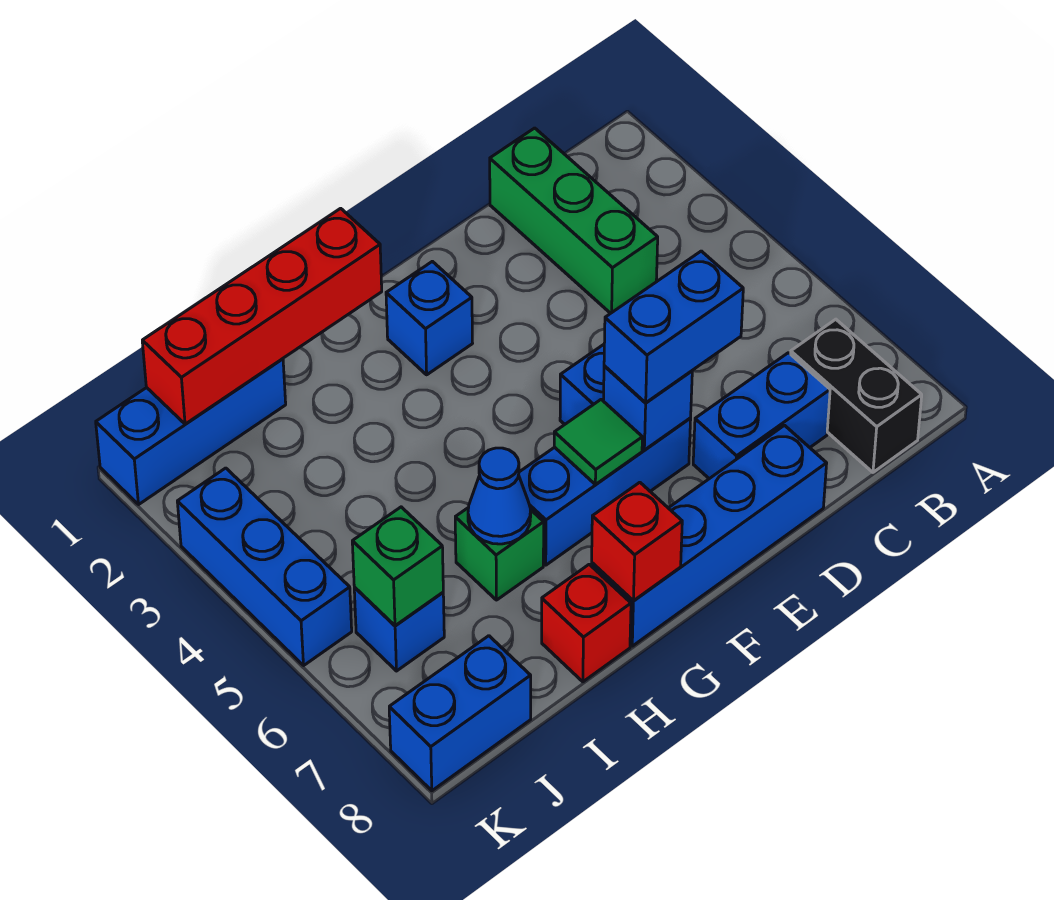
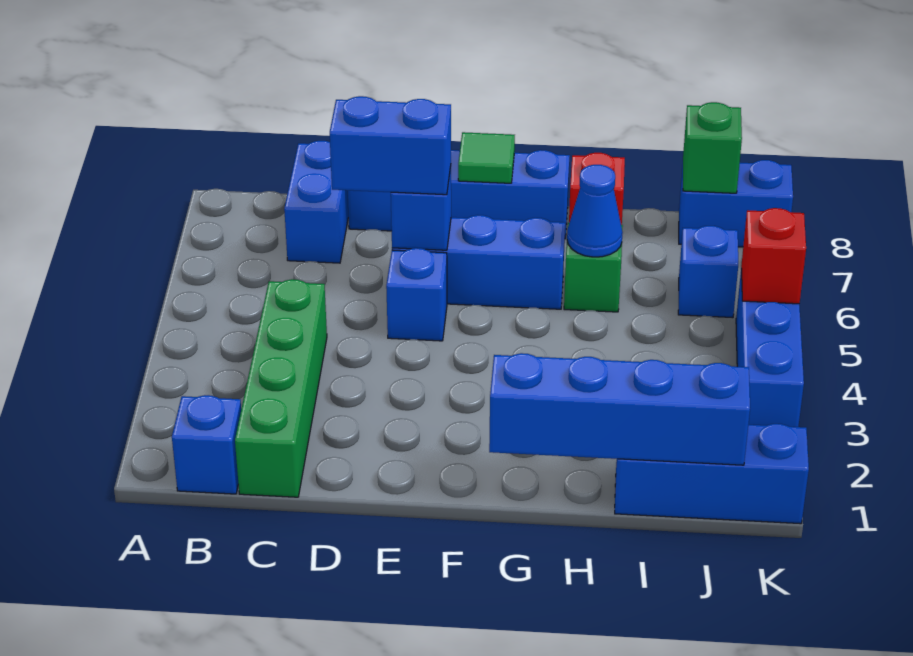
black 1x2 brick [791,319,922,472] -> none
green 1x3 brick [490,128,658,313] -> green 1x4 brick [235,279,327,497]
blue 1x2 brick [693,353,830,479] -> blue 1x2 brick turned to [284,141,348,263]
blue 1x1 brick [386,261,473,375] -> blue 1x1 brick moved to [172,395,241,494]
green 1x1 tile [554,399,642,484] -> green 1x1 tile moved to [458,132,515,183]
red 1x4 brick [142,208,382,424] -> blue 1x4 brick [489,353,750,465]
red 1x1 brick [592,482,682,601] -> red 1x1 brick moved to [741,208,806,304]
green 1x1 brick [352,507,443,626] -> green 1x1 brick moved to [683,102,742,193]

